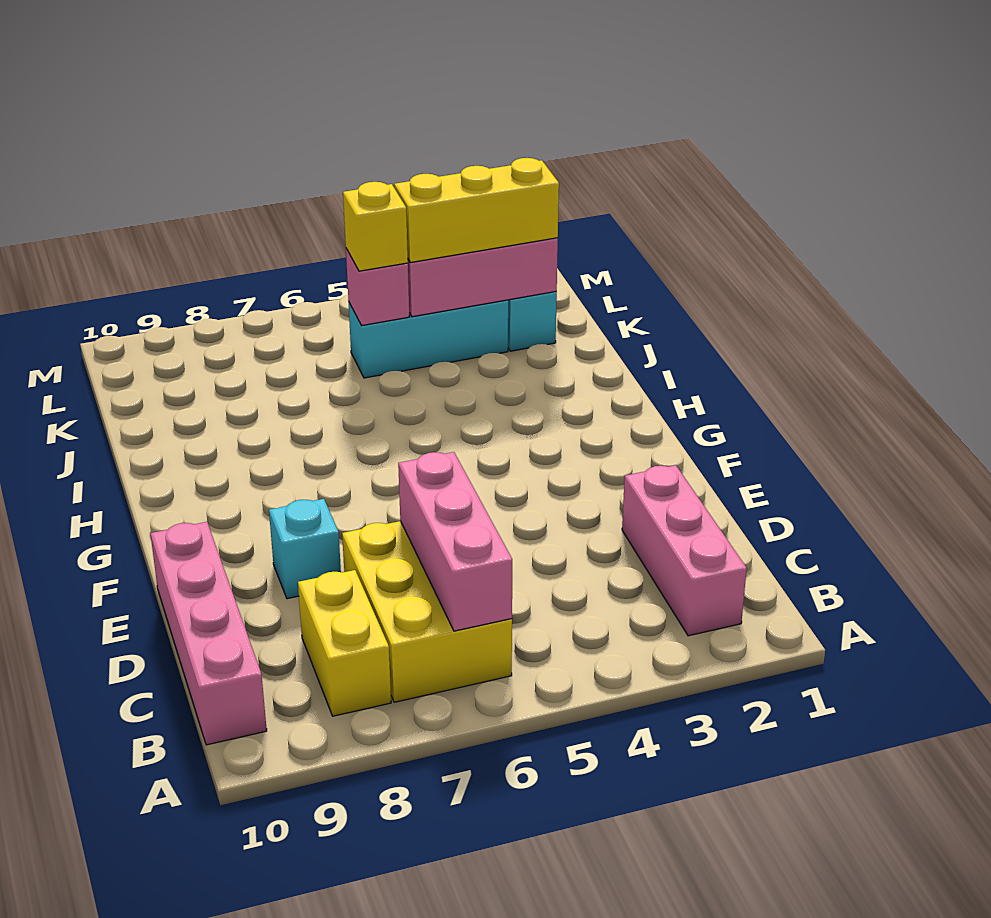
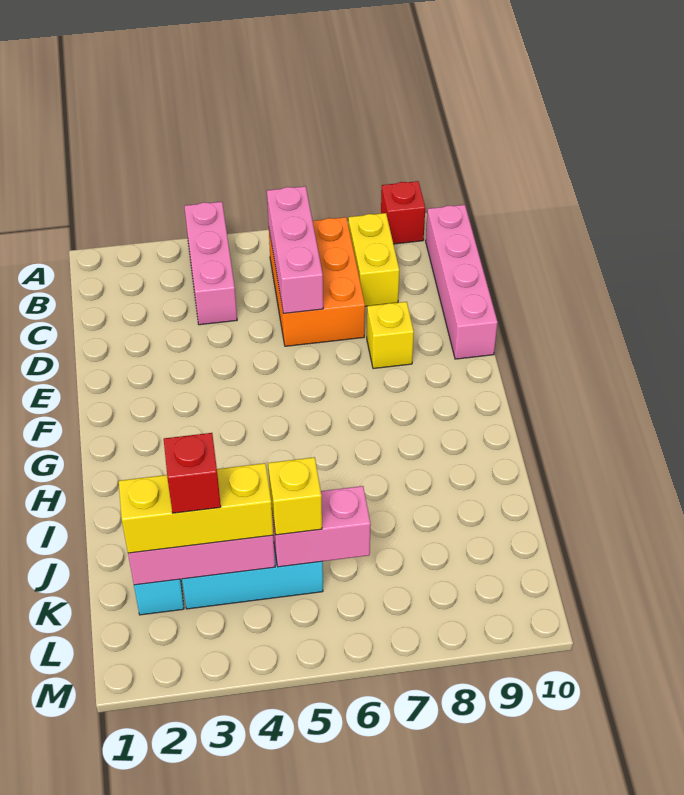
none -> red 1x1 brick [381,181,425,244]
pink 1x3 brick [622,465,747,636] -> pink 1x3 brick moved to [184,202,237,325]
yellow 2x3 brick [342,521,512,702] -> orange 2x3 brick [269,217,365,346]
cyan 1x1 brick [269,499,341,599] -> yellow 1x1 brick [367,302,414,369]
none -> red 1x1 brick [164,433,221,513]
pink 1x1 brick [346,249,409,325] -> pink 1x2 brick [272,486,371,567]

